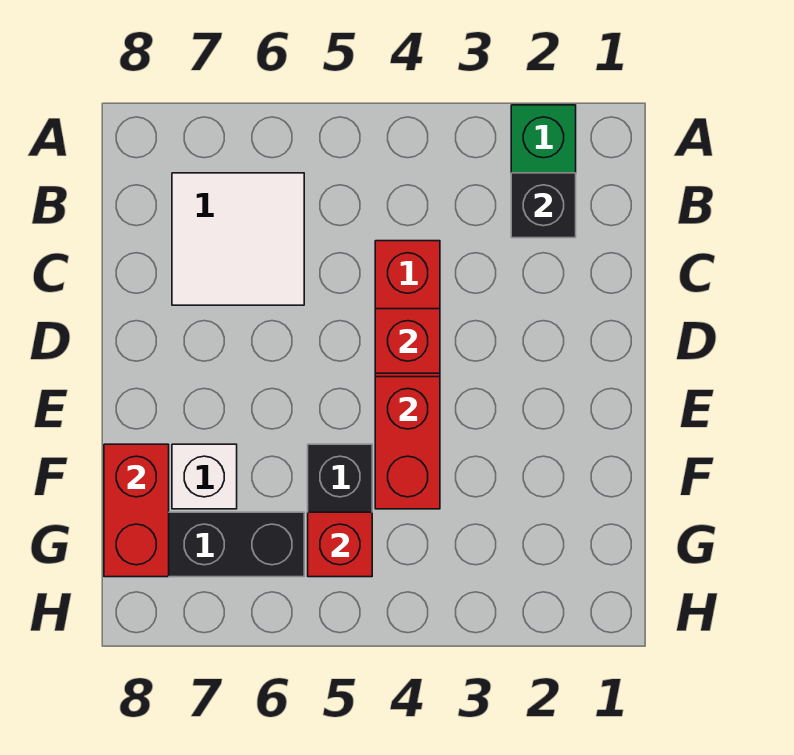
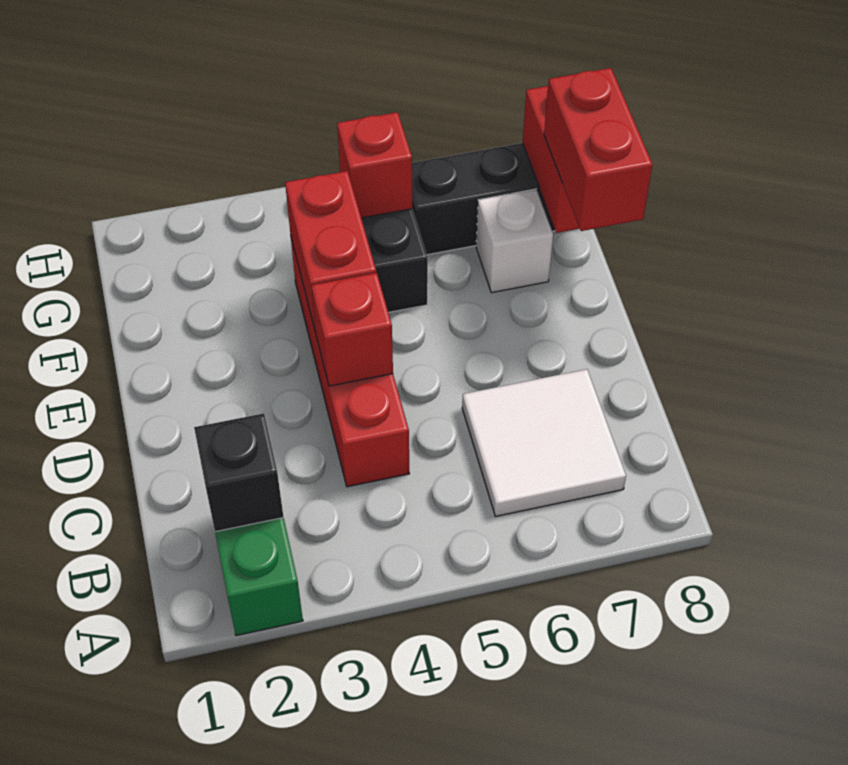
none -> red 1x2 brick [544,68,653,231]

